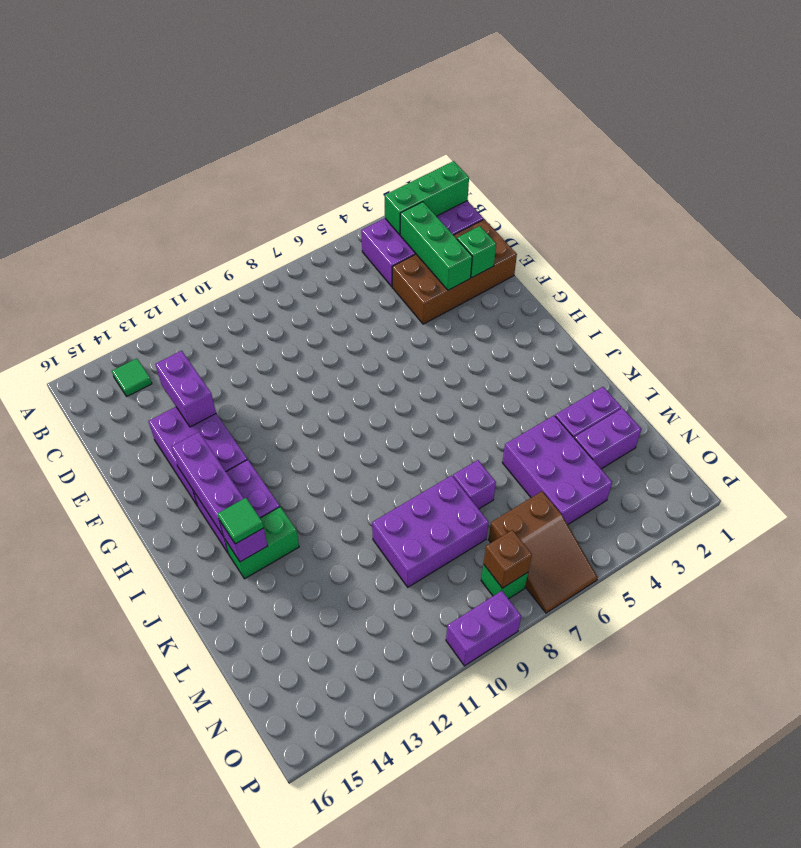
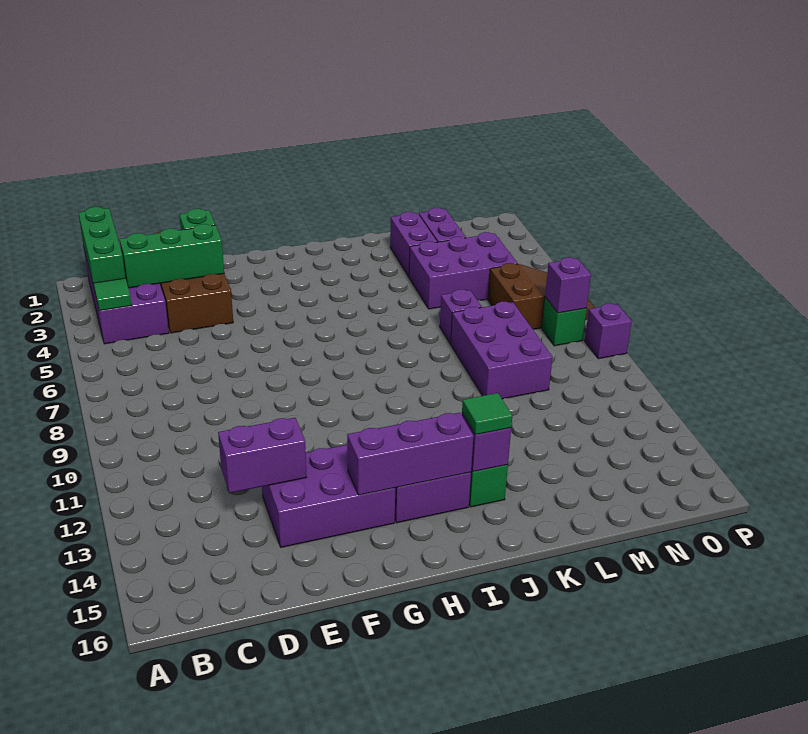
green 1x1 tile [112,358,152,396] -> green 1x1 tile moved to [94,278,132,311]
brown 1x1 brick [484,530,532,588] -> purple 1x1 brick [545,257,591,313]
purple 1x2 brick [446,591,521,666] -> purple 1x1 brick [585,304,632,359]

